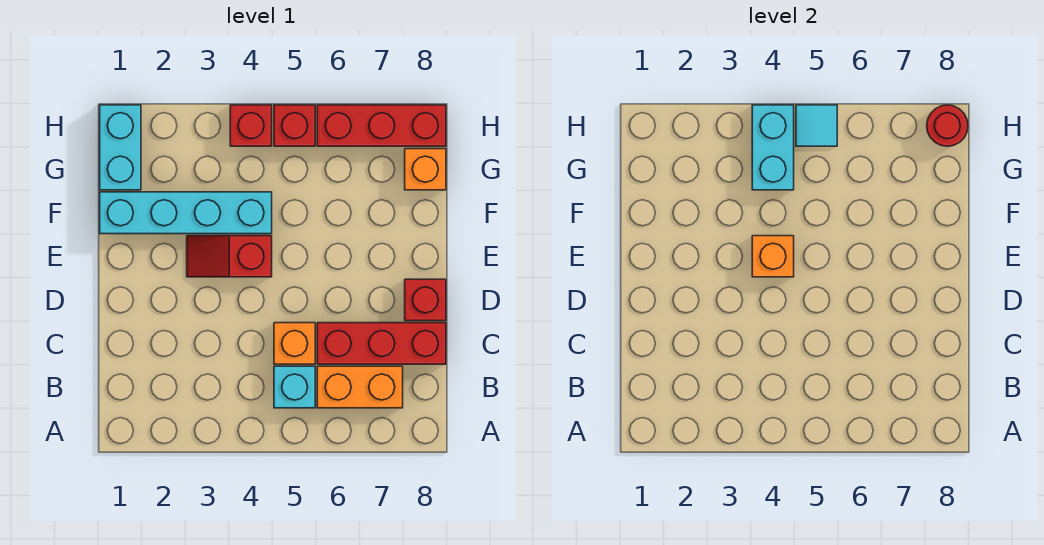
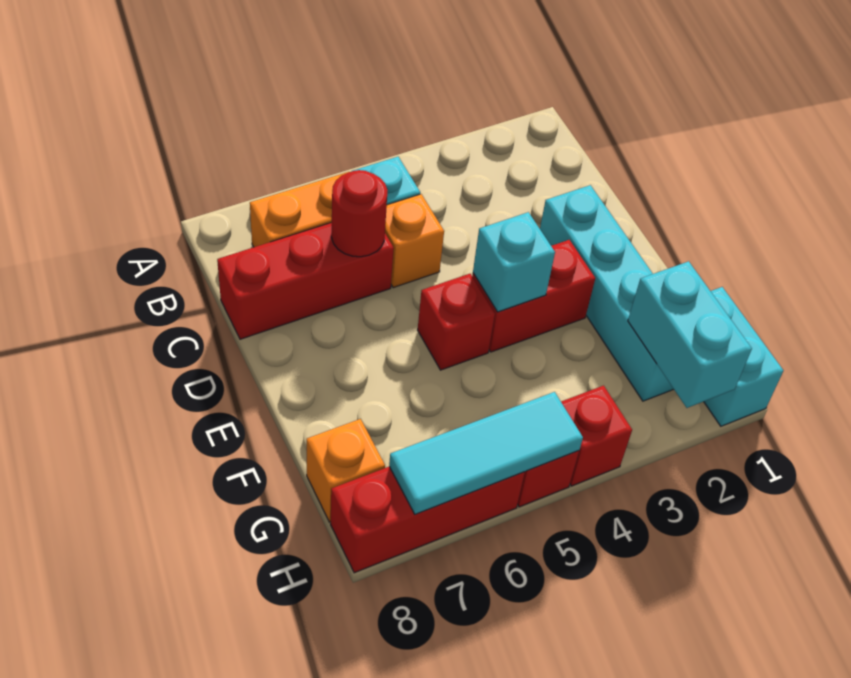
red 1x1 brick [405,279,446,321] -> red 1x1 brick moved to [418,274,495,370]
red 1x2 slope [187,236,272,277] -> red 1x2 brick [472,240,595,352]
orange 1x1 brick [752,236,794,277] -> cyan 1x1 brick [473,212,555,312]
cyan 1x4 brick [100,192,272,234] -> cyan 1x4 brick turned to [540,185,674,401]
cyan 1x2 brick [752,105,794,190] -> cyan 1x2 brick moved to [628,261,752,408]
cyan 1x1 tile [796,105,837,146] -> cyan 1x3 tile [389,392,583,514]
red 1x1 round brick [927,105,968,146] -> red 1x1 round brick moved to [331,170,388,257]

